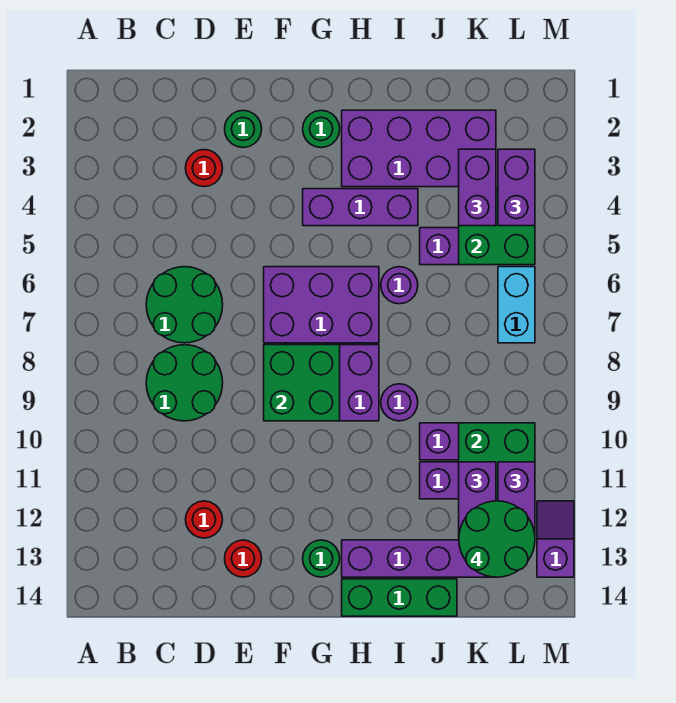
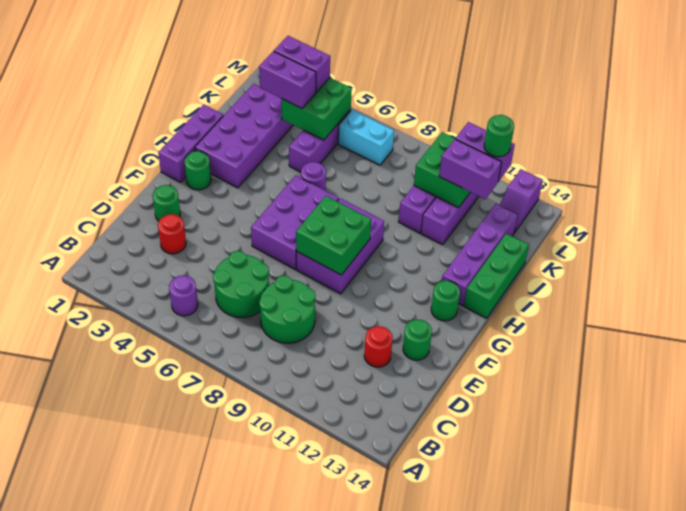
red 1x1 round brick [225,540,262,577] -> green 1x1 round brick [403,319,432,360]
purple 1x3 brick [303,189,418,226] -> purple 1x3 brick moved to [158,105,223,182]
purple 1x1 round brick [381,384,418,421] -> purple 1x1 round brick moved to [169,275,198,316]
green 2x2 round brick [459,501,535,577] -> green 1x1 round brick [484,115,514,157]
purple 1x2 slope [537,501,574,577] -> purple 1x2 slope turned to [500,169,543,232]

